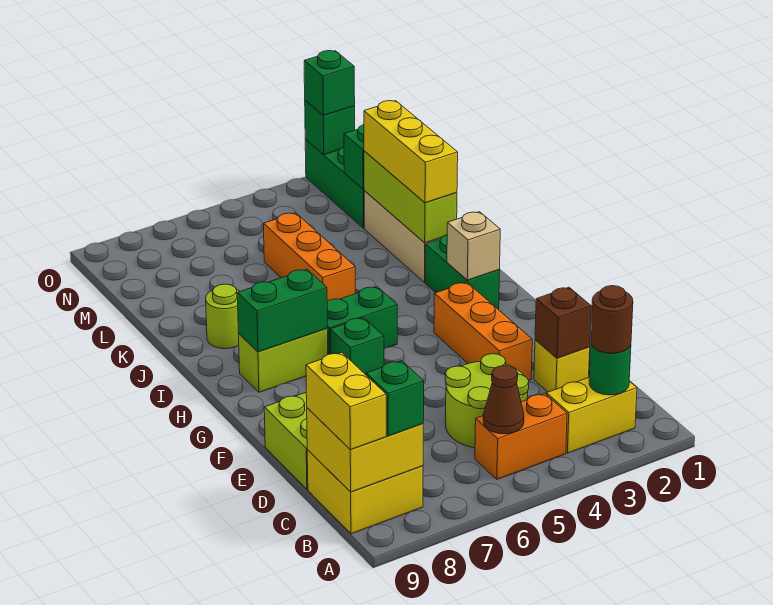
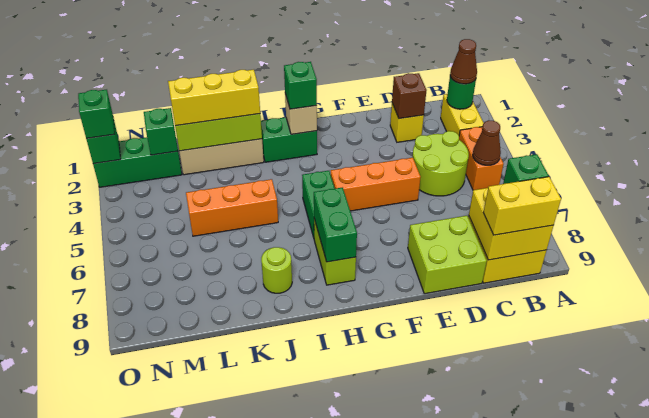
brown 1x1 round brick [591,286,633,353] -> brown 1x1 cone [450,39,477,84]
orange 1x3 brick [434,282,532,380] -> orange 1x3 brick moved to [331,158,421,211]
green 1x1 brick [330,318,384,375] -> green 1x1 brick moved to [284,62,317,109]

